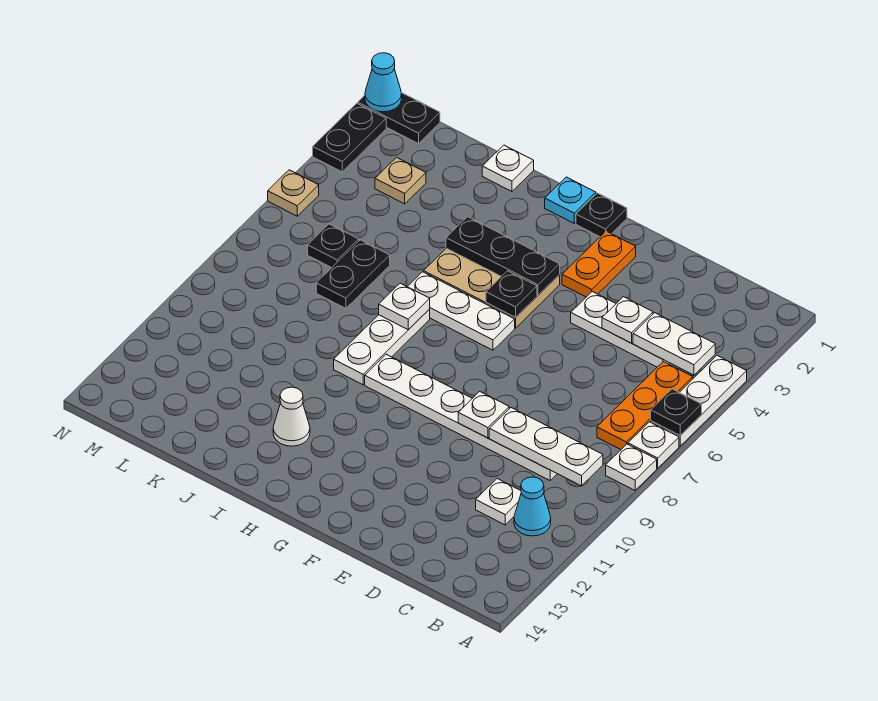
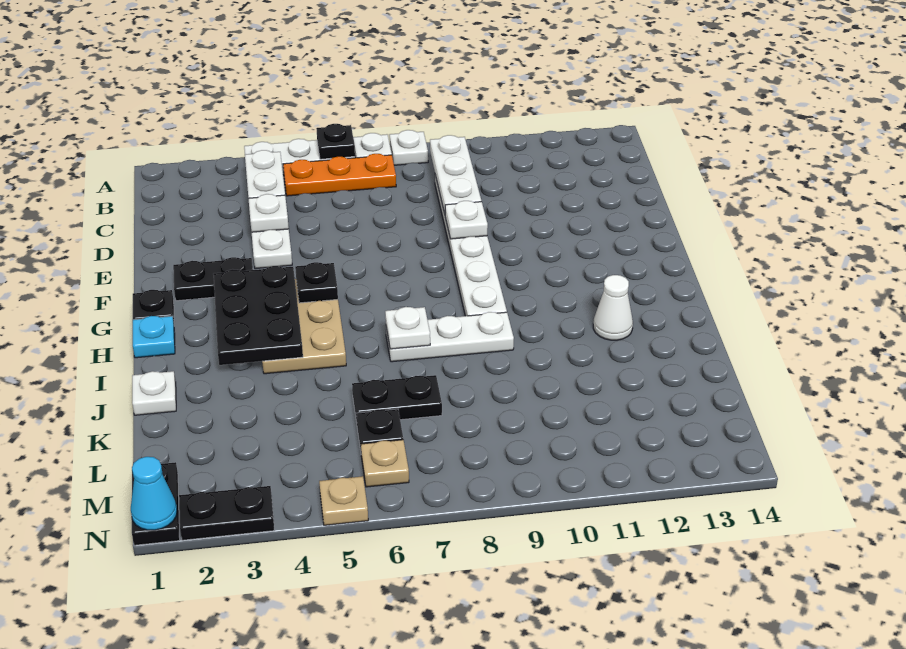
cyan 1x1 cone [514,477,551,536] -> none
white 1x1 plate [476,479,521,525] -> none
orange 1x2 plate [562,231,636,297] -> black 1x2 plate [173,257,253,301]
black 1x3 plate [446,217,560,295] -> black 2x3 plate [214,266,303,365]
white 1x3 plate [407,272,515,350] -> none
tan 1x1 plate [375,157,426,204] -> tan 1x1 plate moved to [361,440,409,487]

